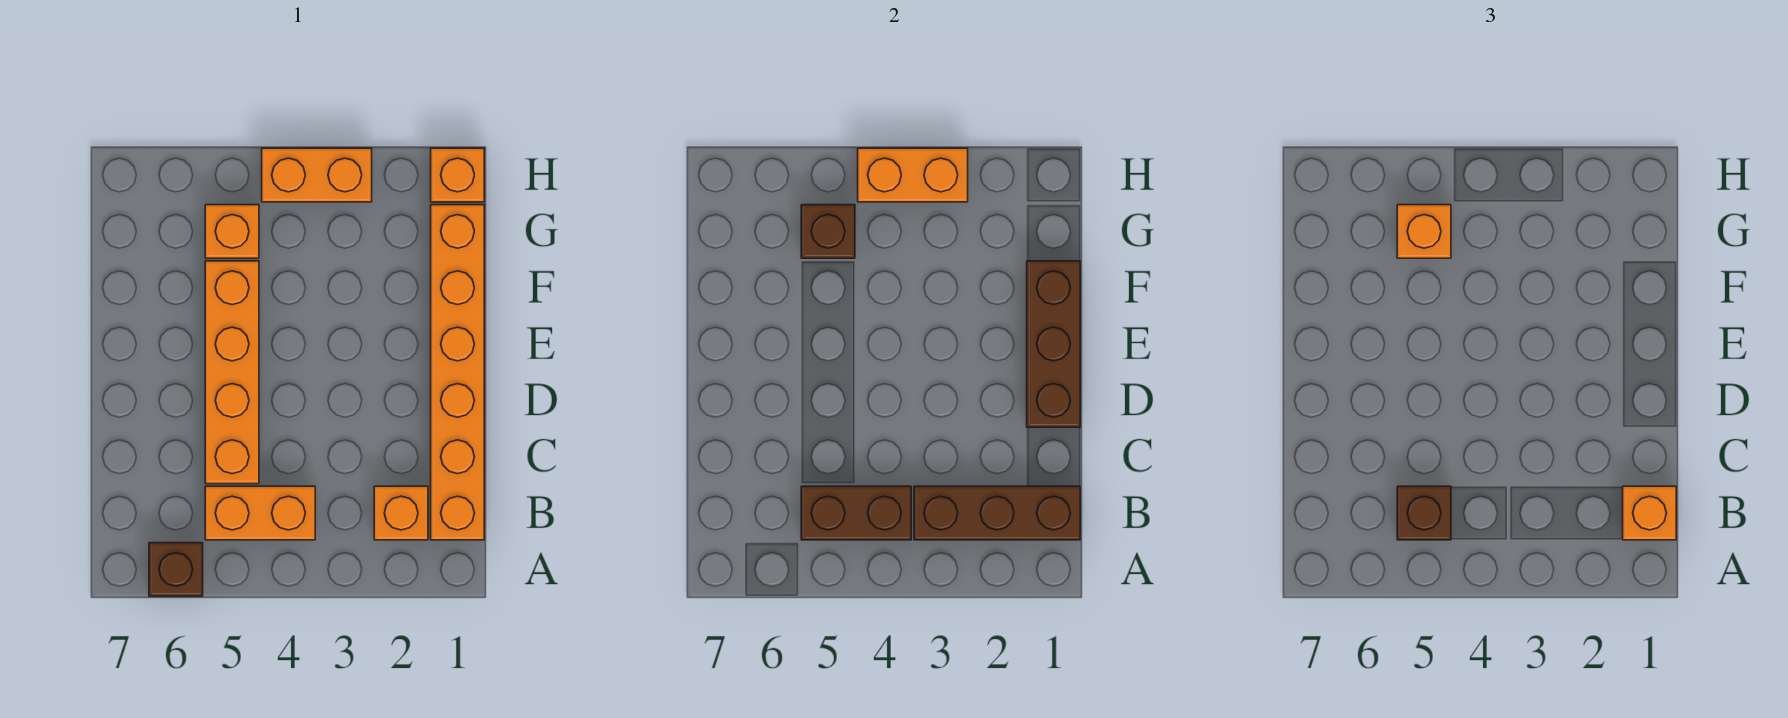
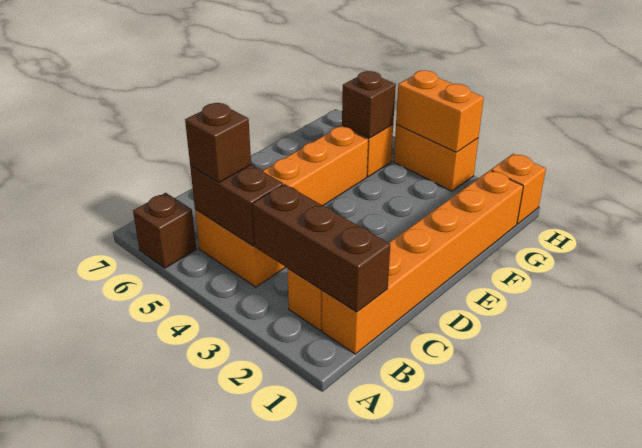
orange 1x1 brick [1623,486,1676,540] -> none
brown 1x3 brick [1027,261,1080,427] -> none
orange 1x1 brick [1397,205,1451,258] -> none

